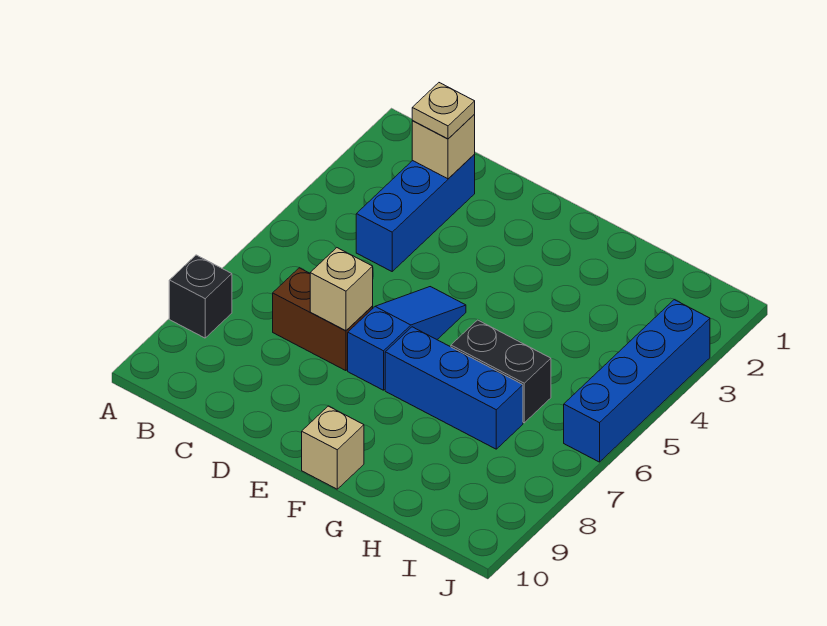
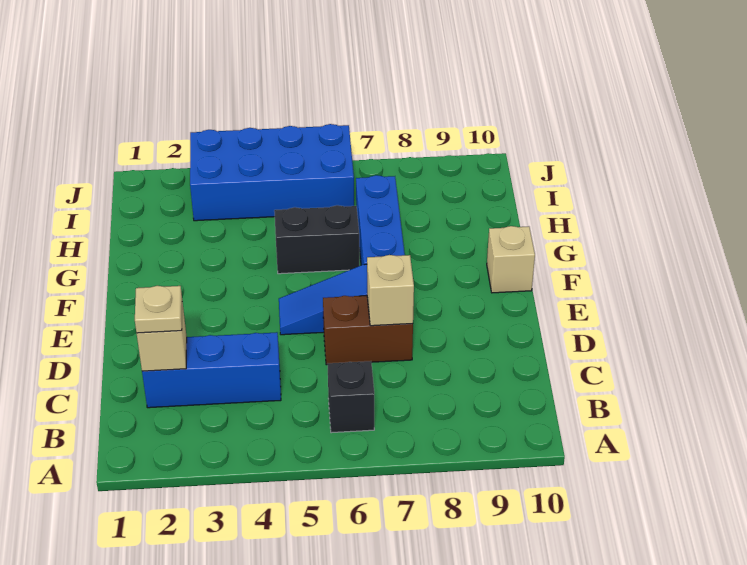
black 1x1 brick [169,255,232,338] -> black 1x1 brick moved to [328,361,374,433]
brown 1x2 brick [273,268,373,371] -> brown 1x2 brick turned to [323,296,413,365]
black 1x2 brick [451,320,551,423] -> black 1x2 brick turned to [274,205,359,274]
blue 1x4 brick [564,300,710,462] -> blue 2x4 brick [190,124,354,221]

